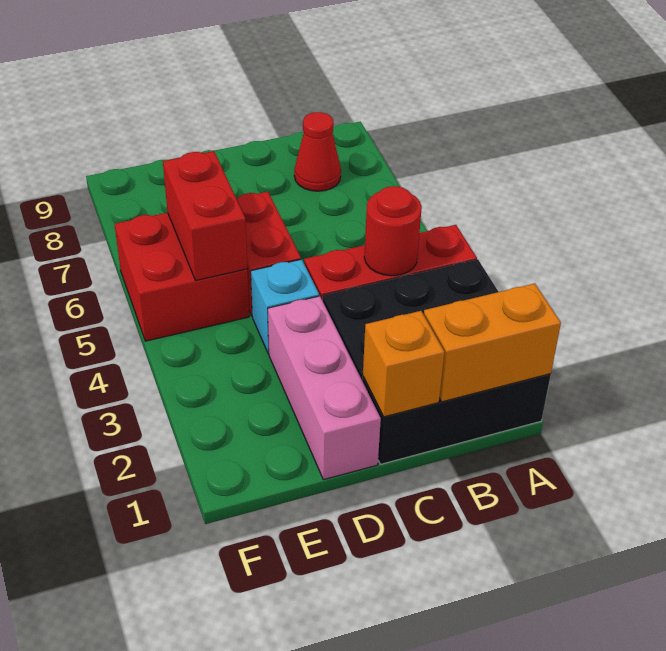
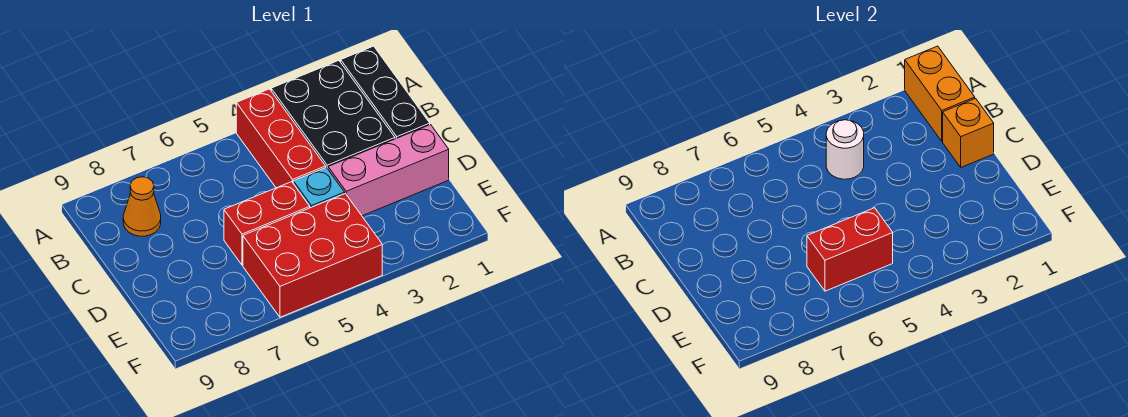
red 1x1 round brick [364,186,422,276] -> white 1x1 round brick [826,120,864,179]
red 1x1 cone [294,112,341,191] -> orange 1x1 cone [123,177,161,236]
red 2x2 brick [115,213,249,341] -> red 2x3 brick [243,194,382,317]

